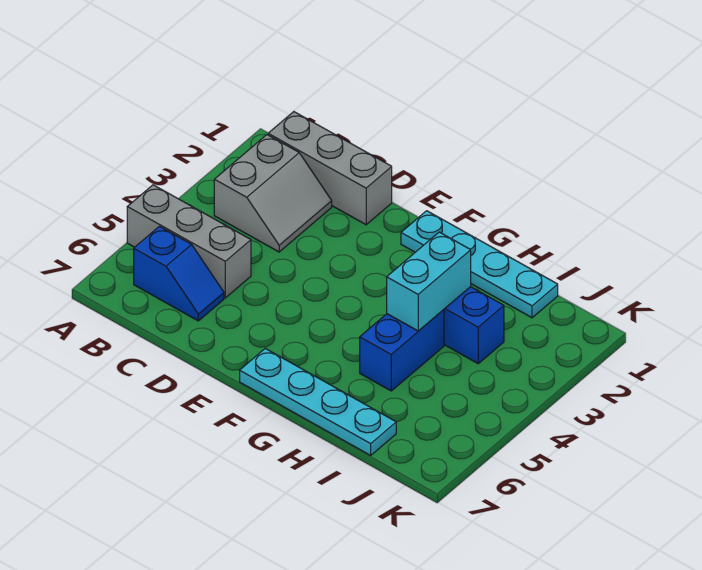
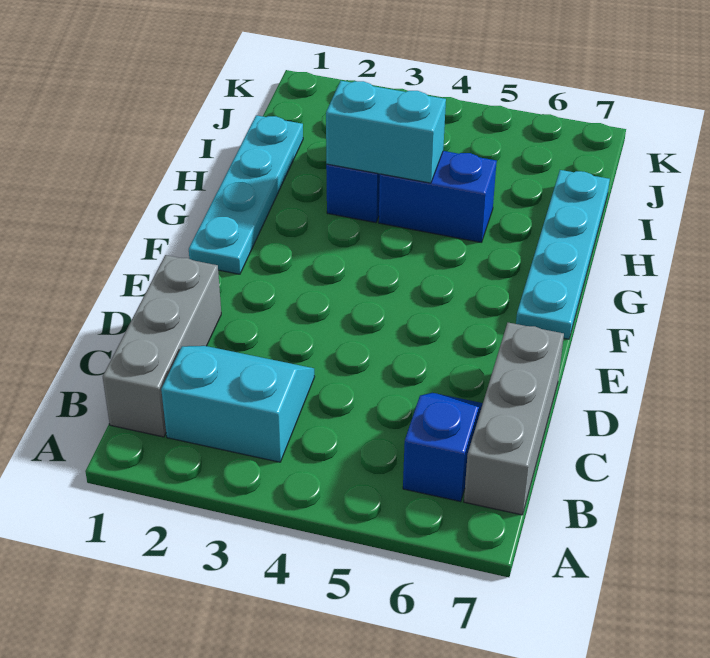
grey 1x3 brick [127,185,251,298] -> grey 1x3 brick moved to [464,323,564,515]
grey 2x2 slope [214,135,332,252] -> cyan 2x2 slope [161,346,315,462]

